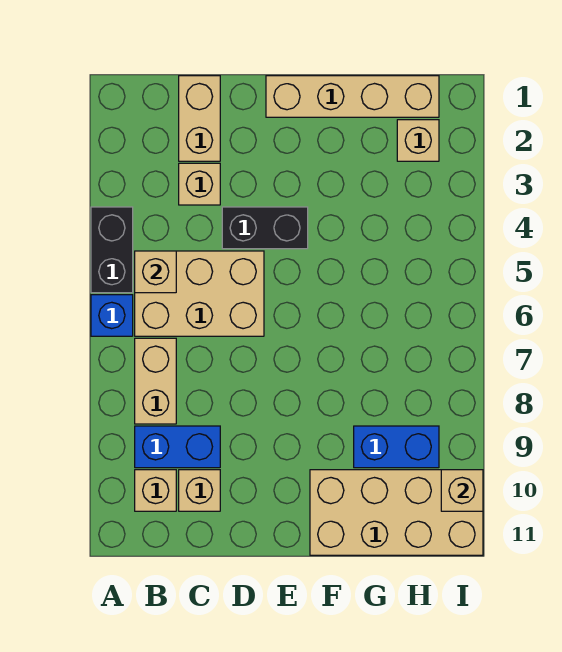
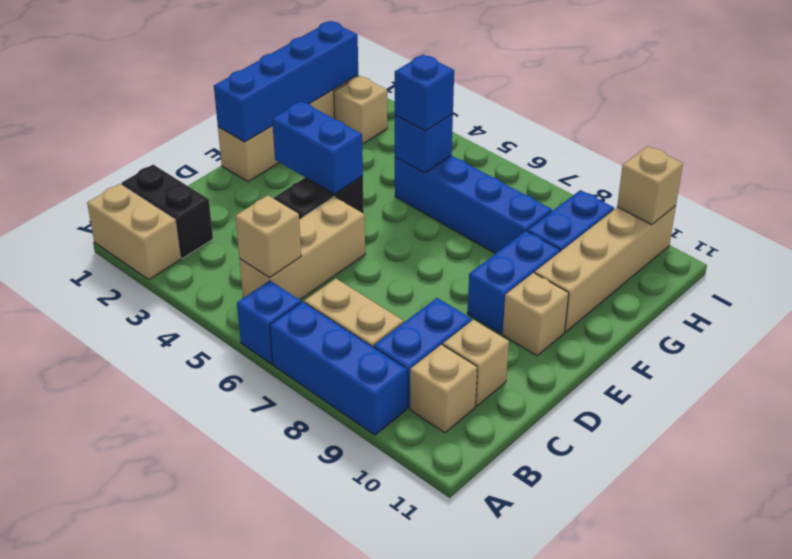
black 1x2 brick [91,207,133,293] -> black 1x2 brick moved to [122,165,213,258]
none -> blue 1x3 brick [270,302,407,435]
tan 2x3 brick [135,251,264,336] -> tan 1x3 brick [239,197,365,300]
tan 1x2 brick [179,76,220,161] -> tan 1x2 brick moved to [87,184,181,280]
tan 1x1 brick [179,163,220,205] -> tan 1x1 brick moved to [503,273,569,356]
none -> blue 1x4 brick [214,21,358,142]
none -> blue 1x2 brick [272,101,363,194]
none -> blue 1x2 brick [467,231,560,334]
tan 2x4 brick [310,470,483,555] -> tan 1x4 brick [535,206,676,332]
none -> blue 1x4 brick [395,156,552,254]
none -> blue 1x1 brick [395,114,453,173]
none -> blue 1x1 brick [395,55,454,131]

